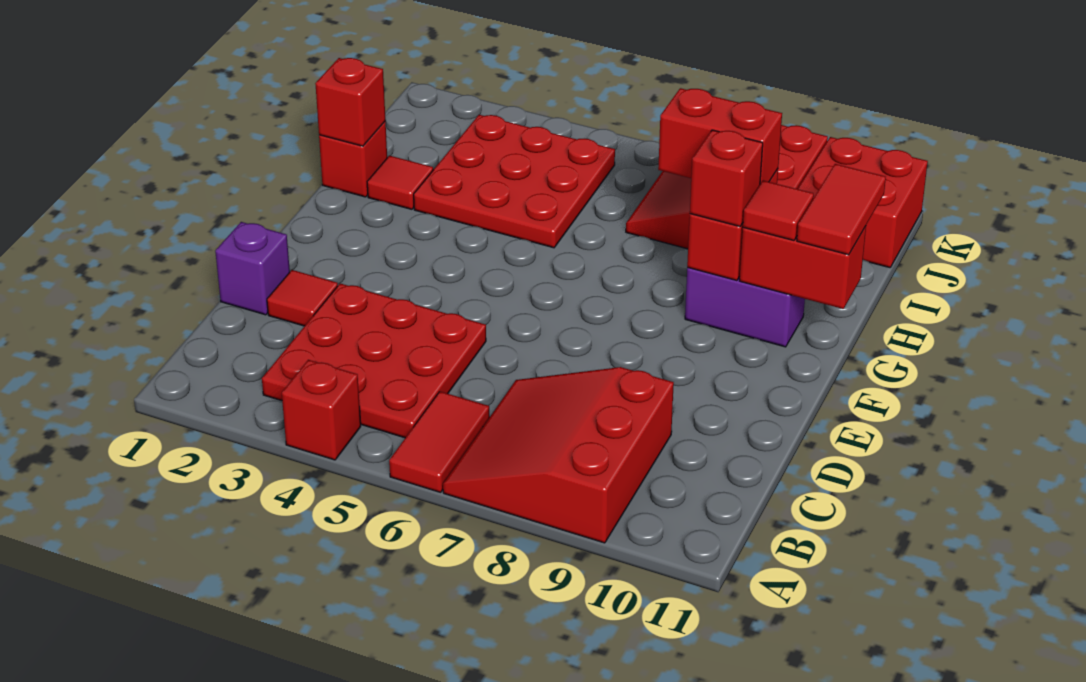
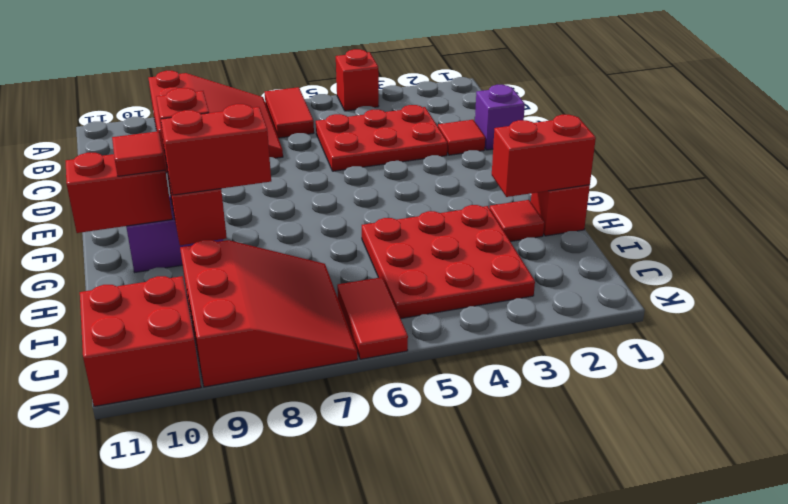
red 3x3 plate [262,283,486,438] -> red 2x3 plate [316,105,447,171]
red 1x2 tile [797,164,886,255] -> red 1x2 tile moved to [337,277,408,359]
red 1x1 brick [315,58,386,146] -> red 1x2 brick [492,115,596,197]

